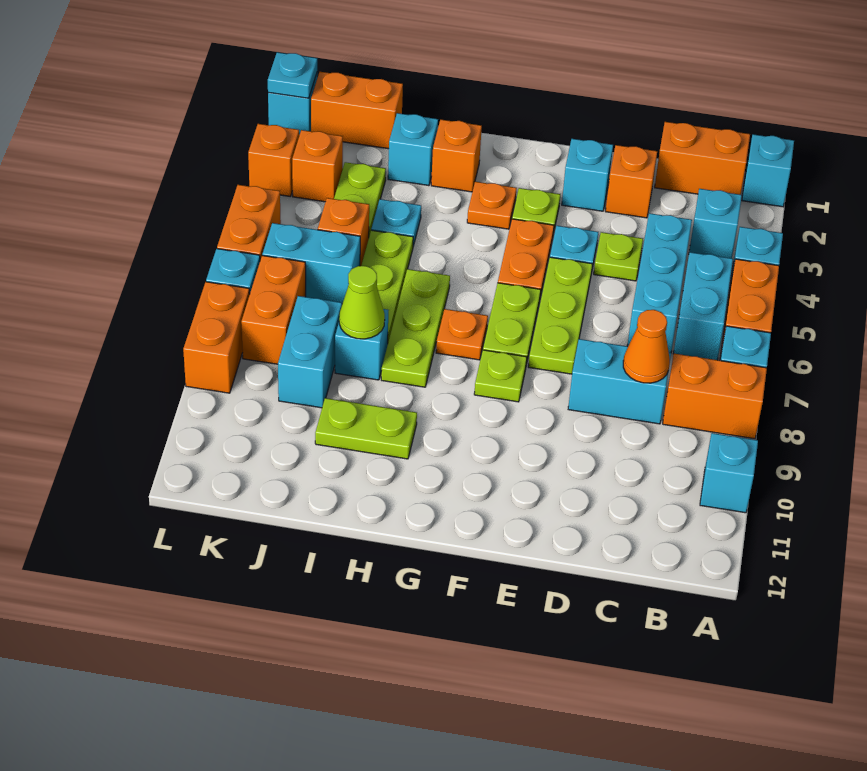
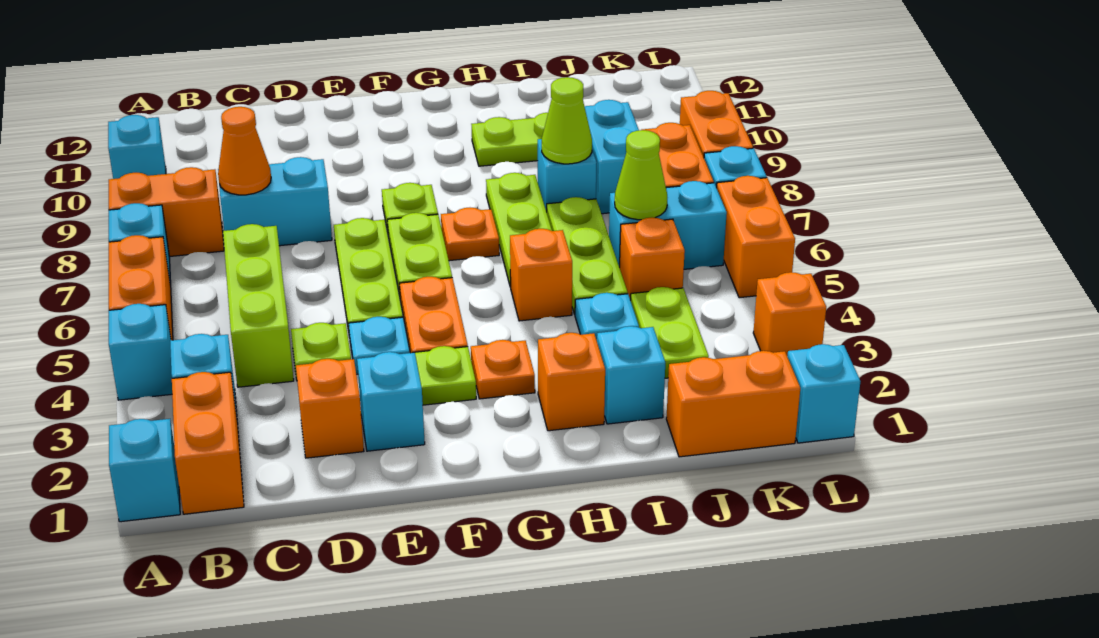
orange 1x2 brick [655,122,750,195] -> orange 1x2 brick turned to [172,372,244,514]
cyan 1x2 brick [674,252,733,360] -> none
cyan 1x3 brick [627,213,692,353] -> lime 1x3 brick [223,224,294,387]
none -> lime 1x1 cone [615,130,667,220]
orange 1x1 brick [292,130,343,202] -> orange 1x1 brick moved to [510,229,572,321]
cyan 1x1 plate [268,52,317,98] -> none

